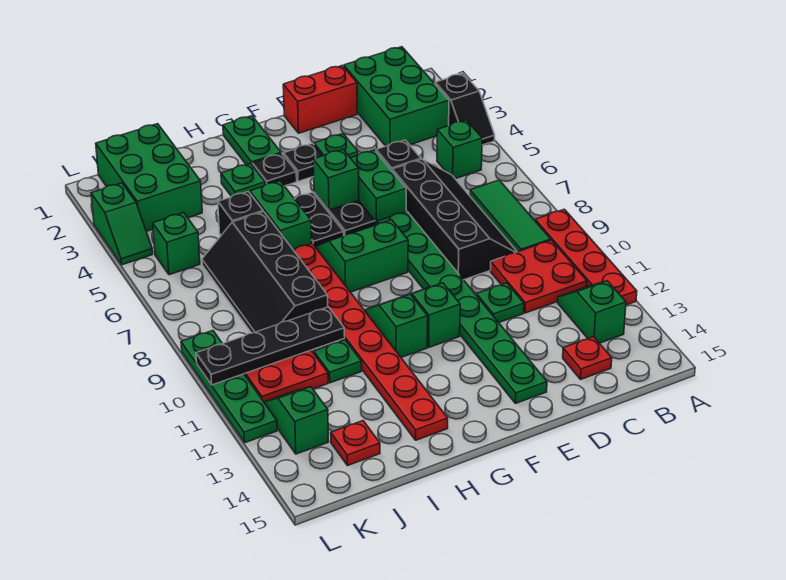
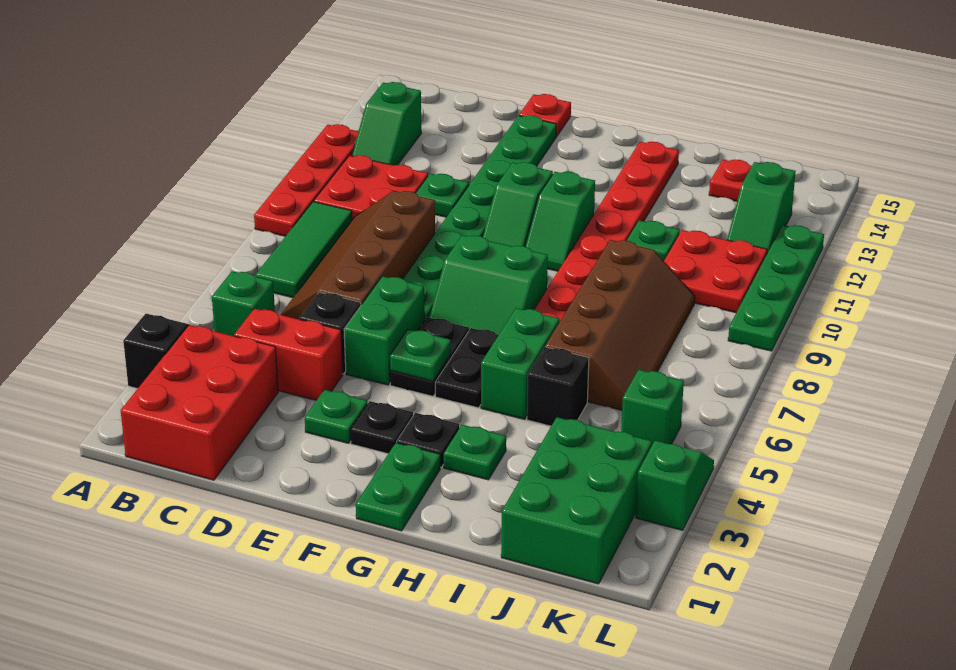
green 2x3 brick [344,47,449,146] -> red 2x3 brick [121,325,278,480]
black 2x4 slope [392,159,517,280] -> brown 2x4 slope [280,191,435,319]
red 1x1 plate [563,337,612,379] -> red 1x1 plate moved to [519,94,571,137]
red 1x2 brick [283,66,357,133] -> red 1x2 brick moved to [234,309,343,400]
green 1x1 brick [313,149,359,210] -> green 1x1 plate [390,329,451,381]
black 2x4 slope [202,212,328,333] -> brown 2x4 slope [545,240,695,410]
black 1x4 plate [196,307,345,385] -> none

